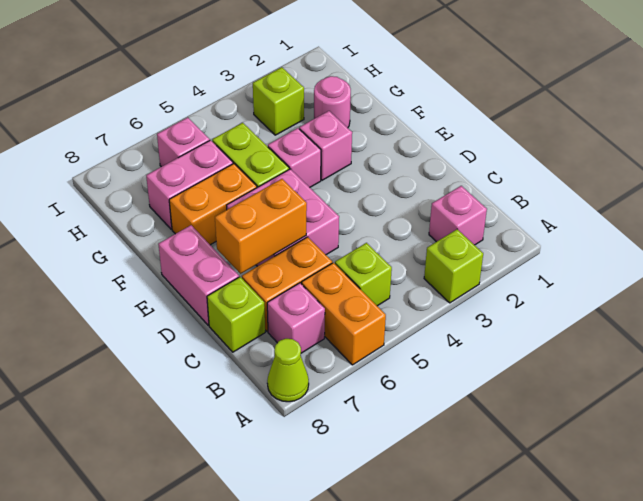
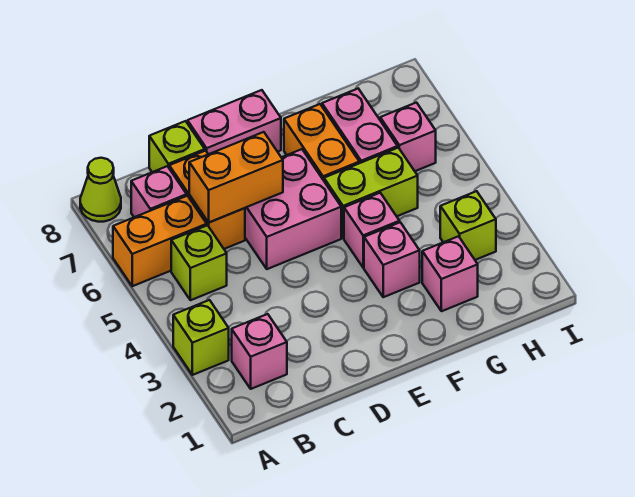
orange 1x2 brick [215,179,307,274] -> orange 1x2 brick turned to [189,132,283,222]
pink 1x1 round brick [314,76,351,128] -> pink 1x1 brick [422,236,478,311]

